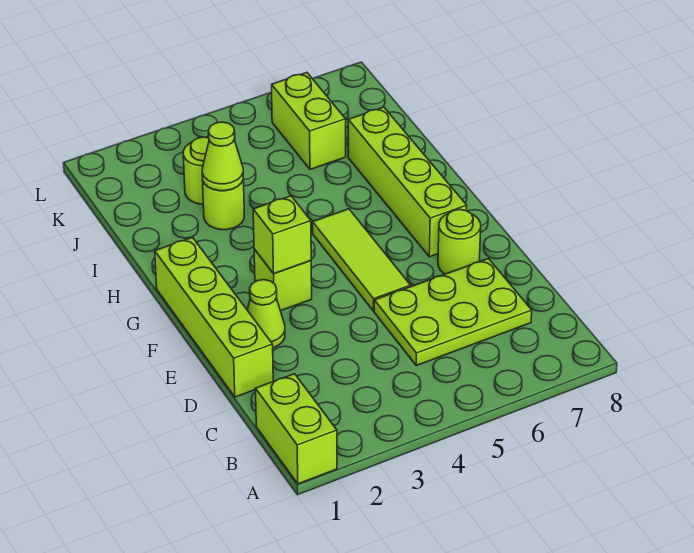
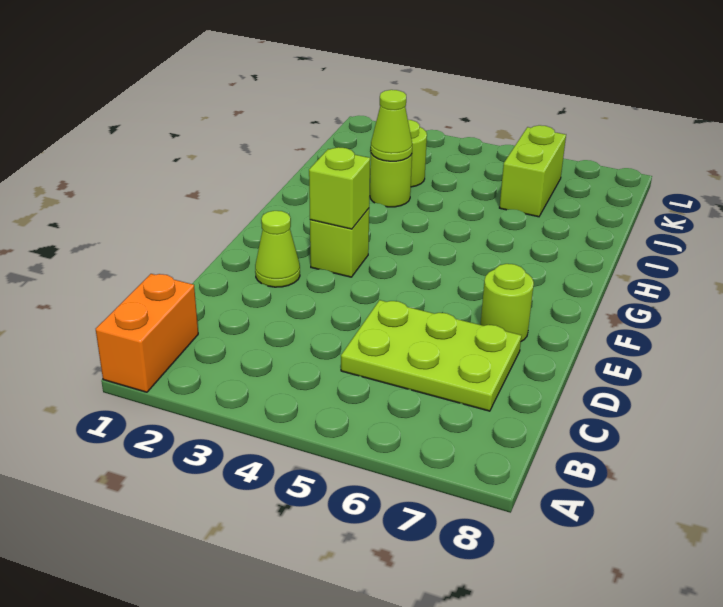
lime 1x2 brick [255,374,337,484] -> orange 1x2 brick [96,274,198,392]
lime 1x4 brick [155,237,273,397] -> none
lime 1x3 tile [313,209,411,311] -> none
lime 1x4 brick [348,107,467,257] -> none

